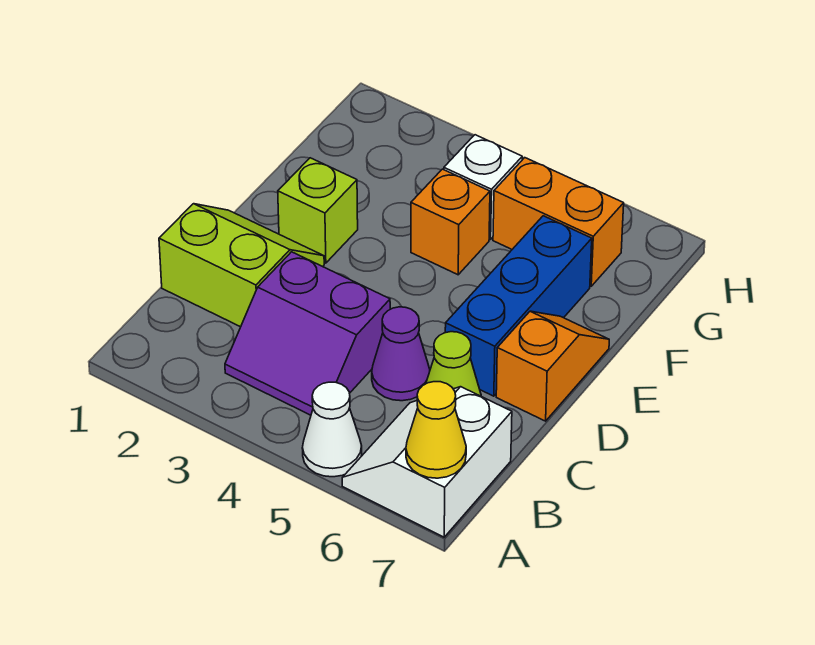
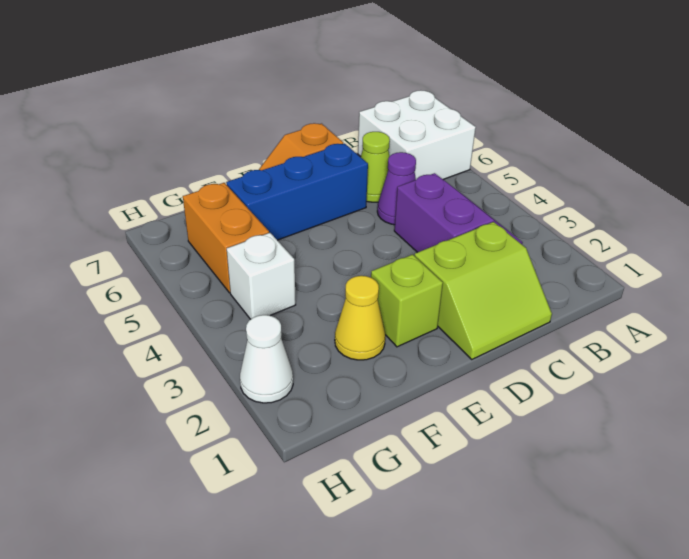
white 1x1 cone [302,382,362,477] -> white 1x1 cone moved to [240,315,293,403]
white 2x2 slope [342,387,512,537] -> white 2x2 brick [358,90,476,179]
yellow 1x1 cone [406,382,466,478] -> yellow 1x1 cone moved to [335,276,385,360]
lime 2x2 slope [159,204,324,327] -> lime 2x2 slope turned to [415,222,552,360]
orange 1x1 brick [411,169,490,275] -> none

